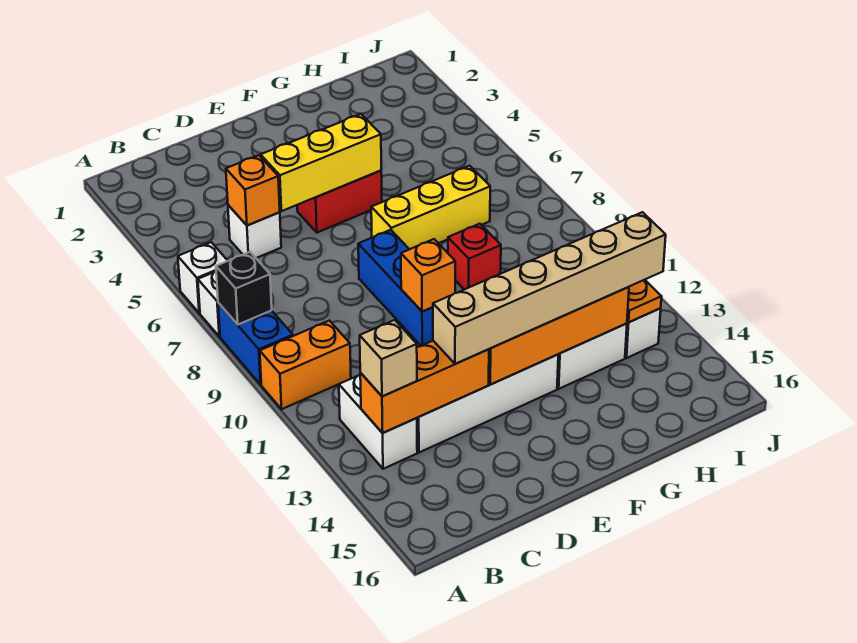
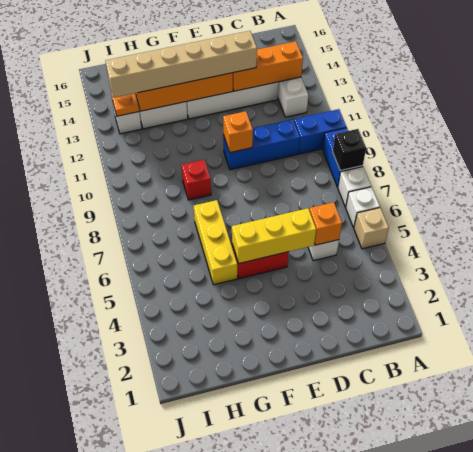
orange 1x2 brick [260,321,351,409] -> blue 1x2 brick [294,109,347,154]
tan 1x1 brick [360,320,417,396] -> tan 1x1 brick moved to [354,208,389,249]
blue 1x3 brick [358,230,433,346] -> blue 1x3 brick turned to [223,119,300,170]
yellow 1x3 brick [371,166,490,249] -> yellow 1x3 brick turned to [194,200,237,285]

